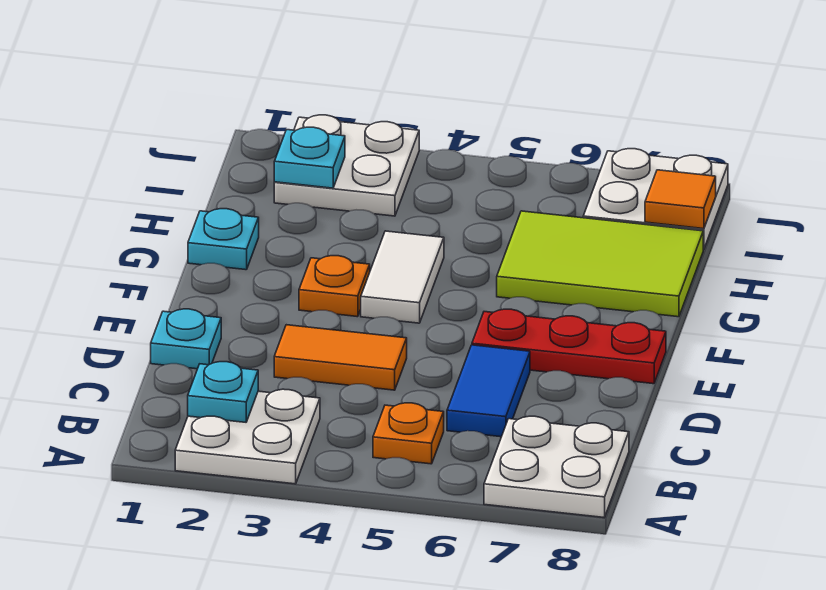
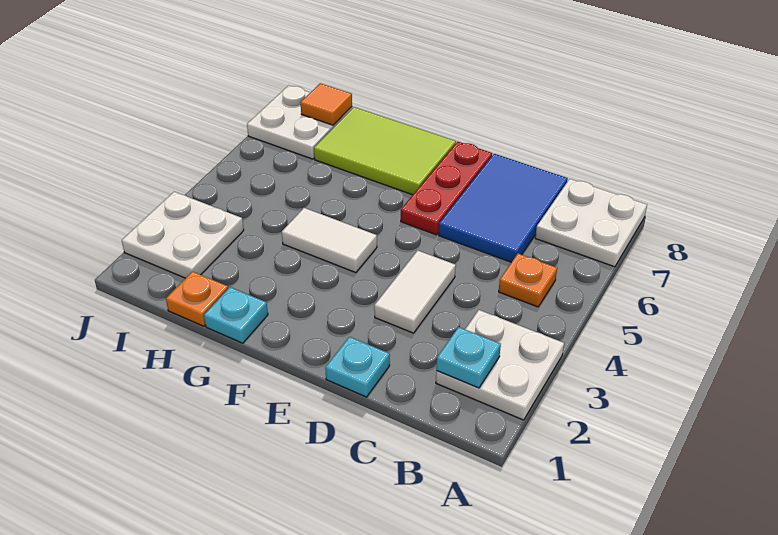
blue 1x2 tile [447,345,530,437] -> blue 2x3 tile [439,154,568,262]
orange 1x2 tile [274,325,407,390] -> white 1x2 tile [374,250,456,333]
orange 1x1 plate [299,256,370,317] -> orange 1x1 plate moved to [166,271,228,326]
lime 2x3 tile [497,211,703,317] -> lime 2x3 tile turned to [314,107,456,195]
cyan 1x1 plate [274,127,345,188] -> none

